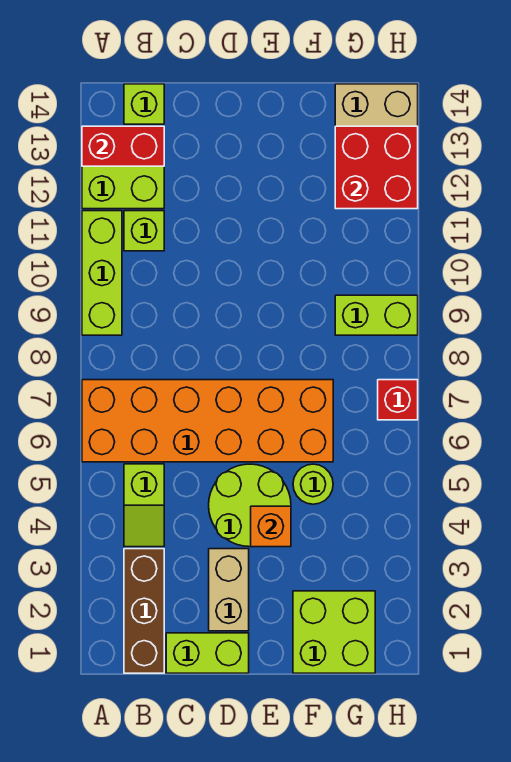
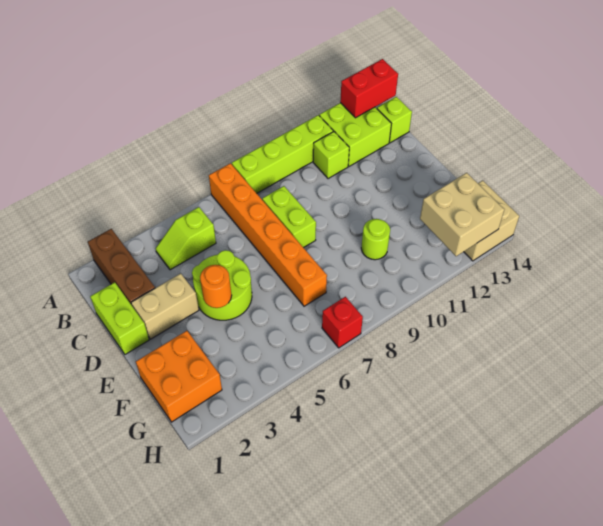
orange 2x6 brick [82,380,333,462] -> orange 1x6 brick [209,163,327,306]
lime 1x3 brick [82,211,122,335] -> lime 1x4 brick [232,115,333,193]
red 1x2 brick [82,126,164,166] -> red 1x2 brick turned to [340,59,398,118]
brown 1x3 brick [124,549,164,673] -> brown 1x3 brick turned to [88,229,155,305]
orange 1x1 brick [251,506,291,547] -> orange 1x1 round brick [200,265,232,308]
lime 2x2 brick [293,591,375,673] -> orange 2x2 brick [136,331,222,422]
lime 1x1 round brick [293,464,333,504] -> lime 1x1 round brick moved to [361,219,390,260]
lime 1x2 brick [335,295,418,335] -> lime 1x2 brick moved to [262,186,316,248]
red 2x2 brick [335,126,418,209] -> tan 2x2 brick [420,173,504,256]

